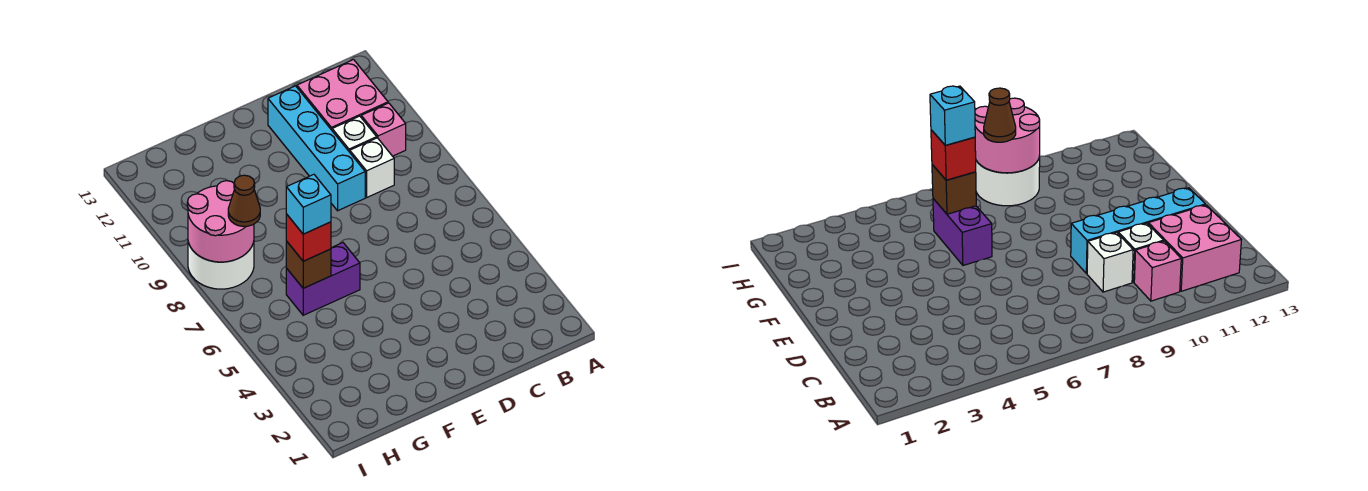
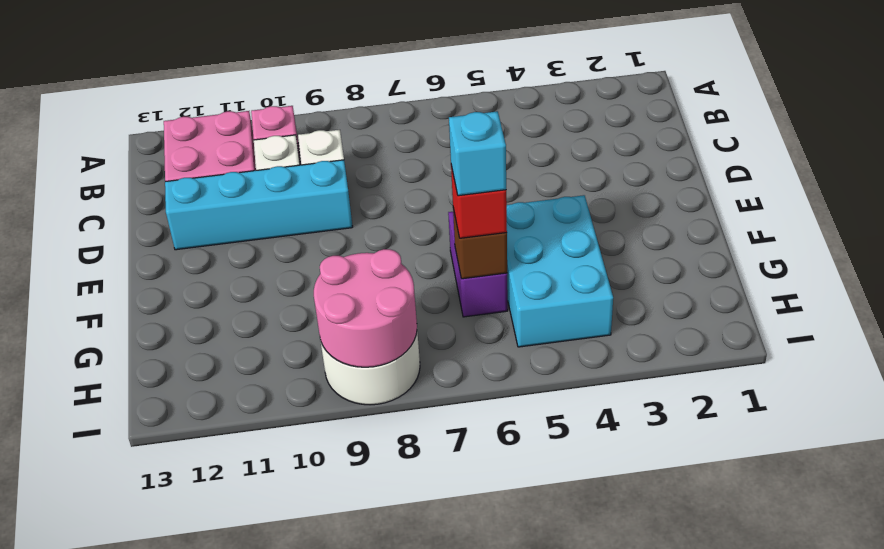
none -> cyan 2x3 brick [507,195,613,347]
brown 1x1 cone [228,175,260,226] -> none

